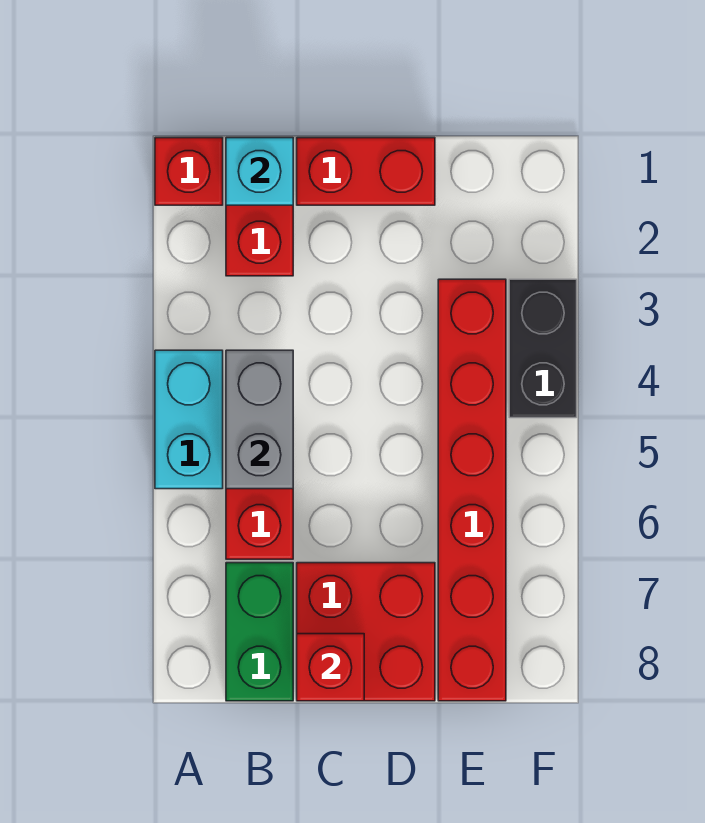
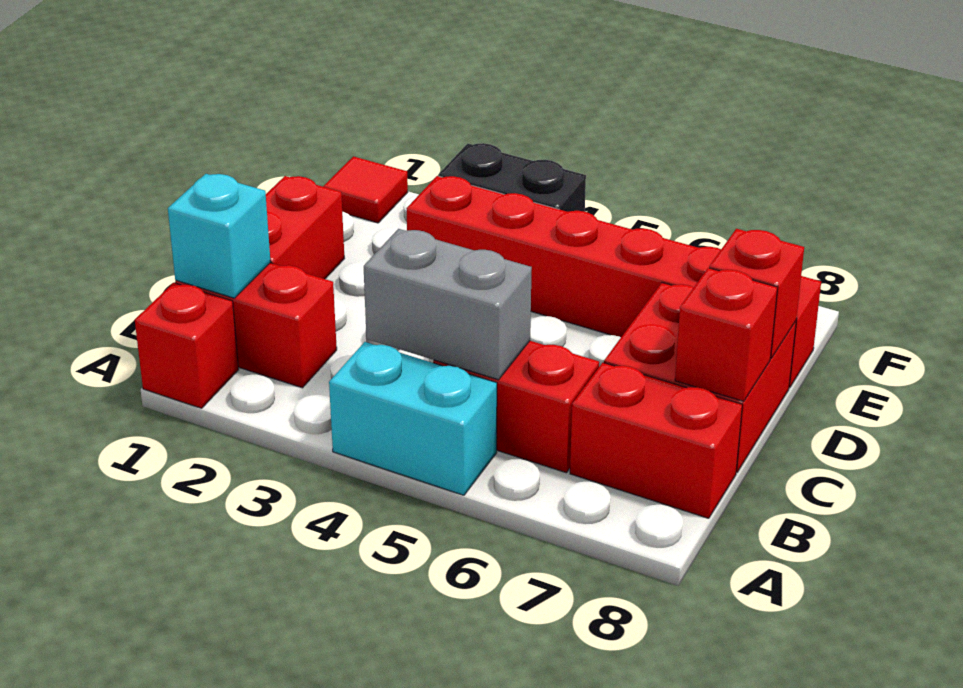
green 1x2 brick [226,563,293,701] -> red 1x2 brick [570,363,742,518]
none -> red 1x1 brick [709,229,804,358]
none -> red 1x1 tile [323,157,408,223]

